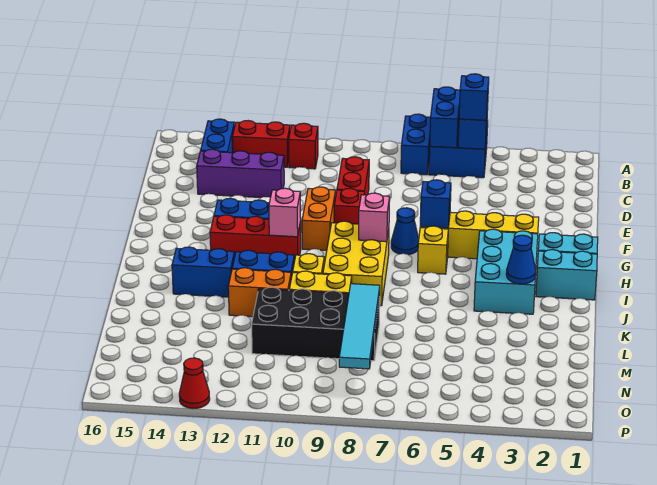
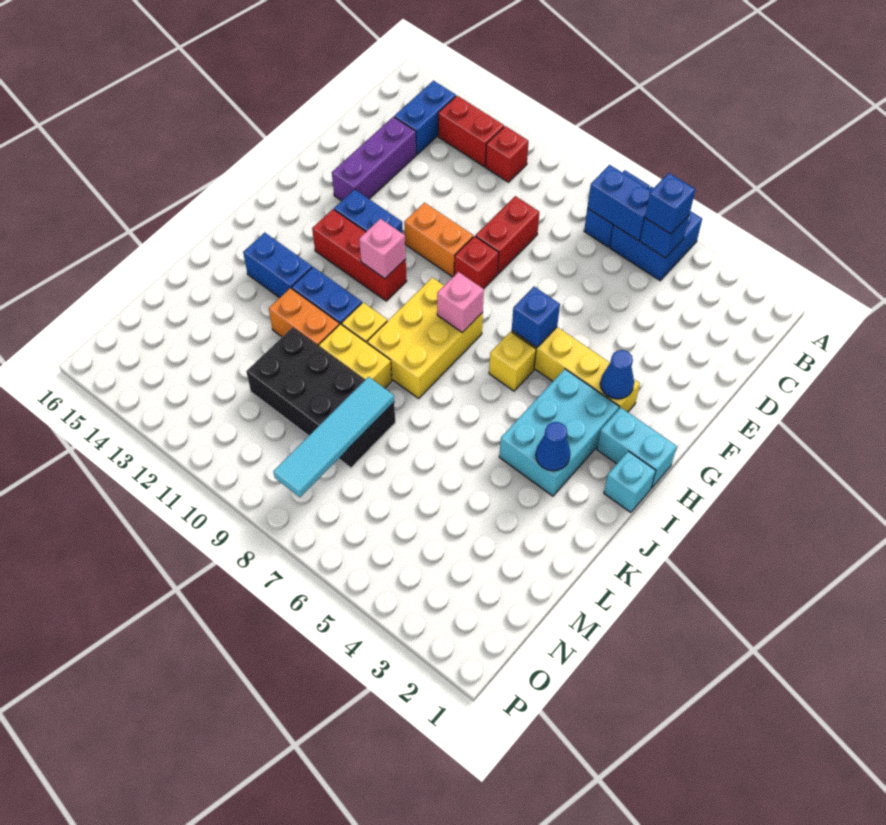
blue 1x2 brick [430,87,460,148] -> blue 1x2 brick turned to [587,165,651,241]
purple 1x3 brick [197,149,284,198] -> purple 1x3 brick turned to [332,117,416,201]
orange 1x2 brick [302,187,336,250] -> orange 1x2 brick turned to [404,203,473,277]
blue 1x1 cone [391,208,419,255] -> blue 1x1 cone moved to [600,350,634,399]
cyan 1x2 brick [536,250,597,300] -> cyan 1x1 brick [604,451,656,513]
red 1x1 cone [179,358,210,409] -> none

